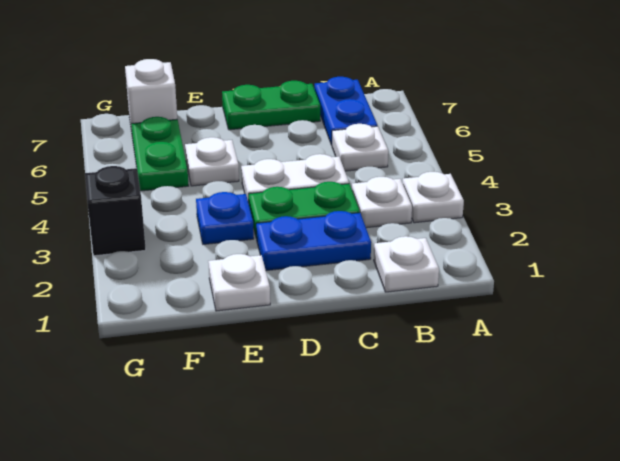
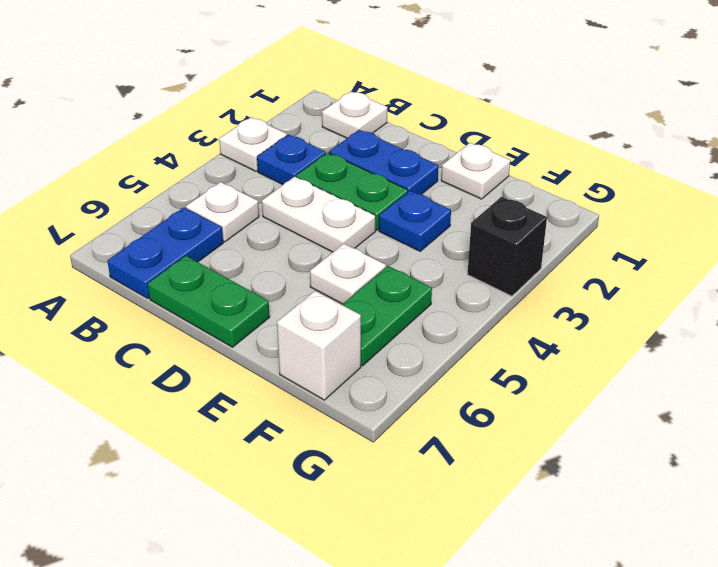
white 1x1 plate [352,177,412,228] -> blue 1x1 plate [257,135,326,185]

